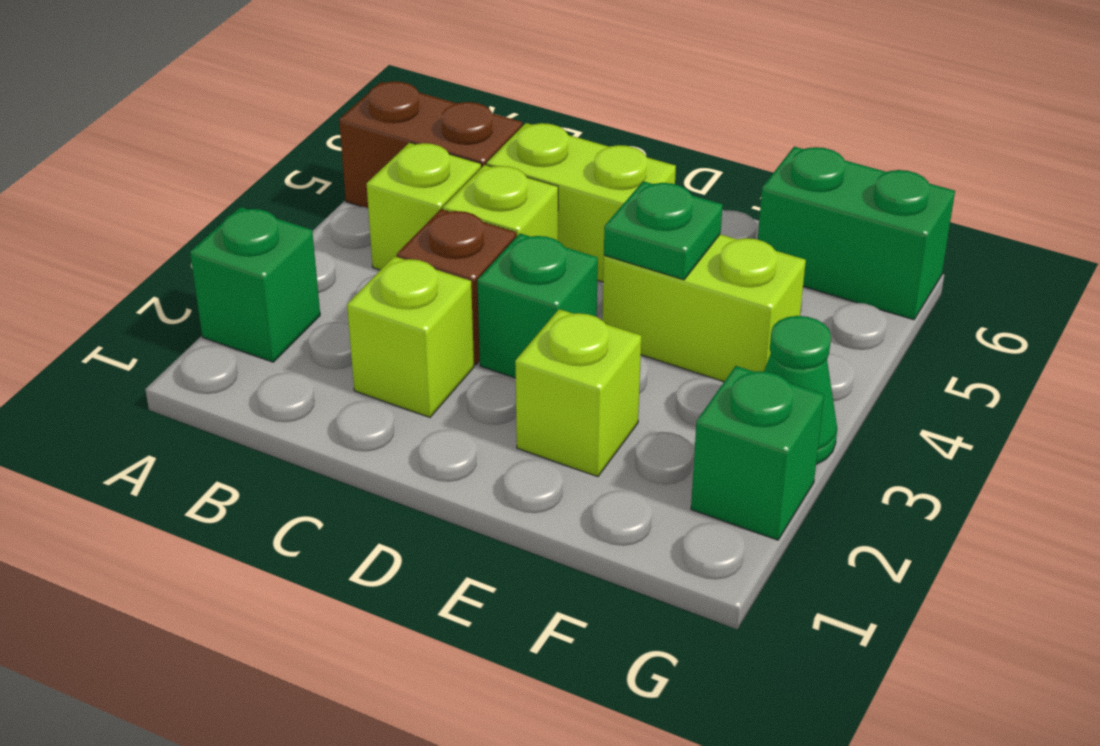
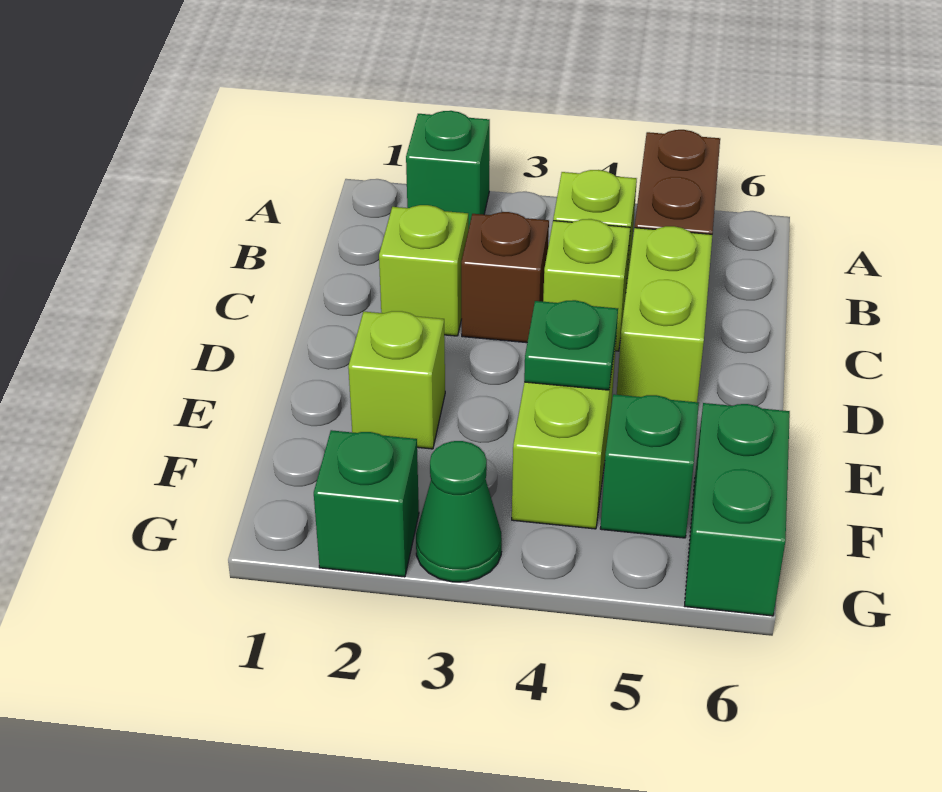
green 1x1 brick [477,233,598,378] -> green 1x1 brick moved to [600,394,699,538]

